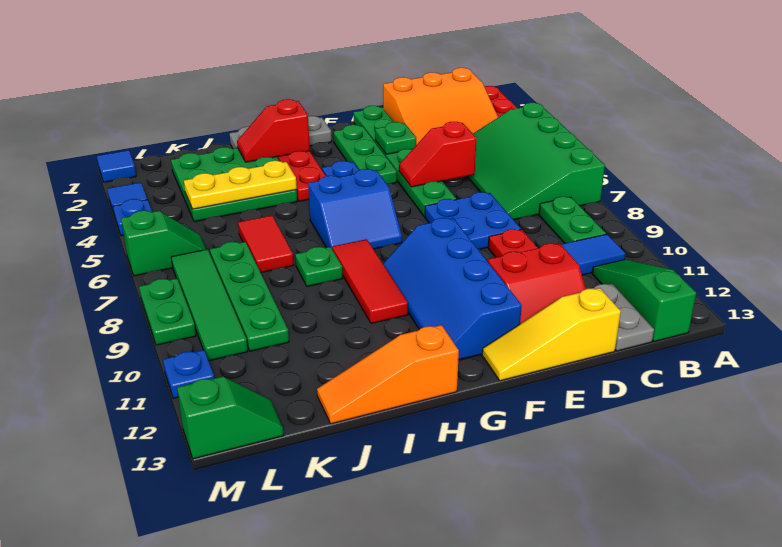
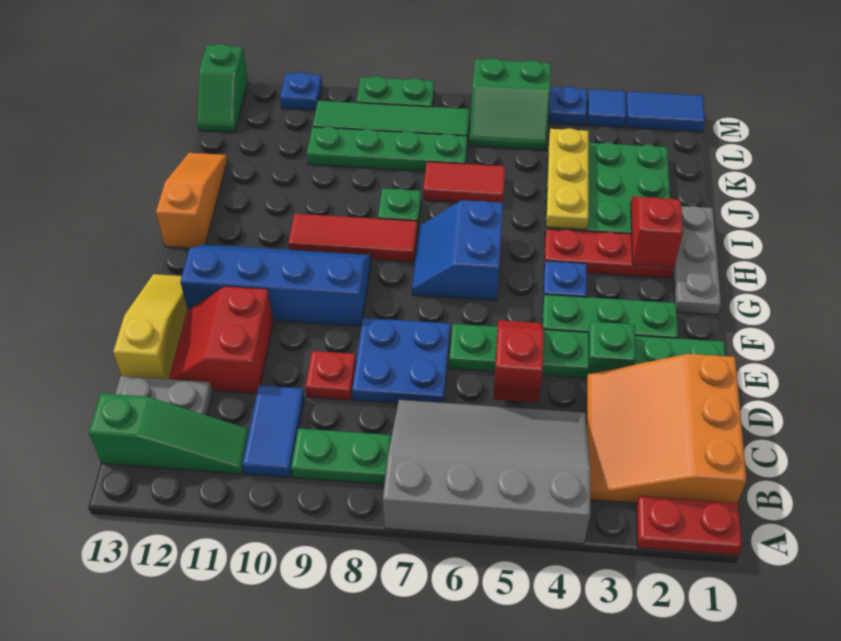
green 3x4 slope [467,103,605,220] -> grey 3x4 slope [383,400,590,544]
green 1x2 slope [121,210,206,276] -> green 2x2 slope [469,58,551,150]
blue 1x1 tile [97,150,136,182] -> blue 1x2 tile [626,91,705,132]

